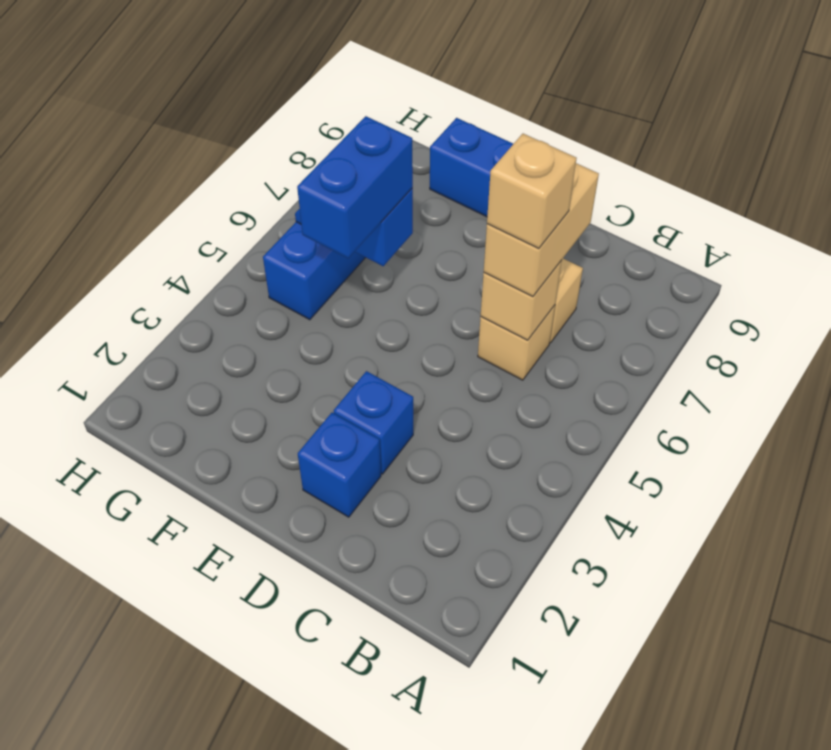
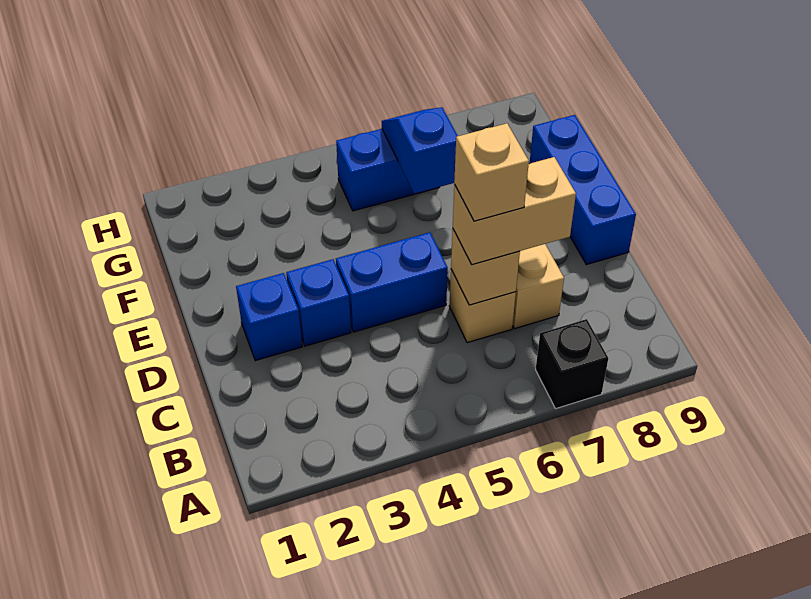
none -> black 1x1 brick [536,319,608,408]
blue 1x2 brick [297,116,413,258] -> blue 1x2 brick moved to [336,232,448,332]

